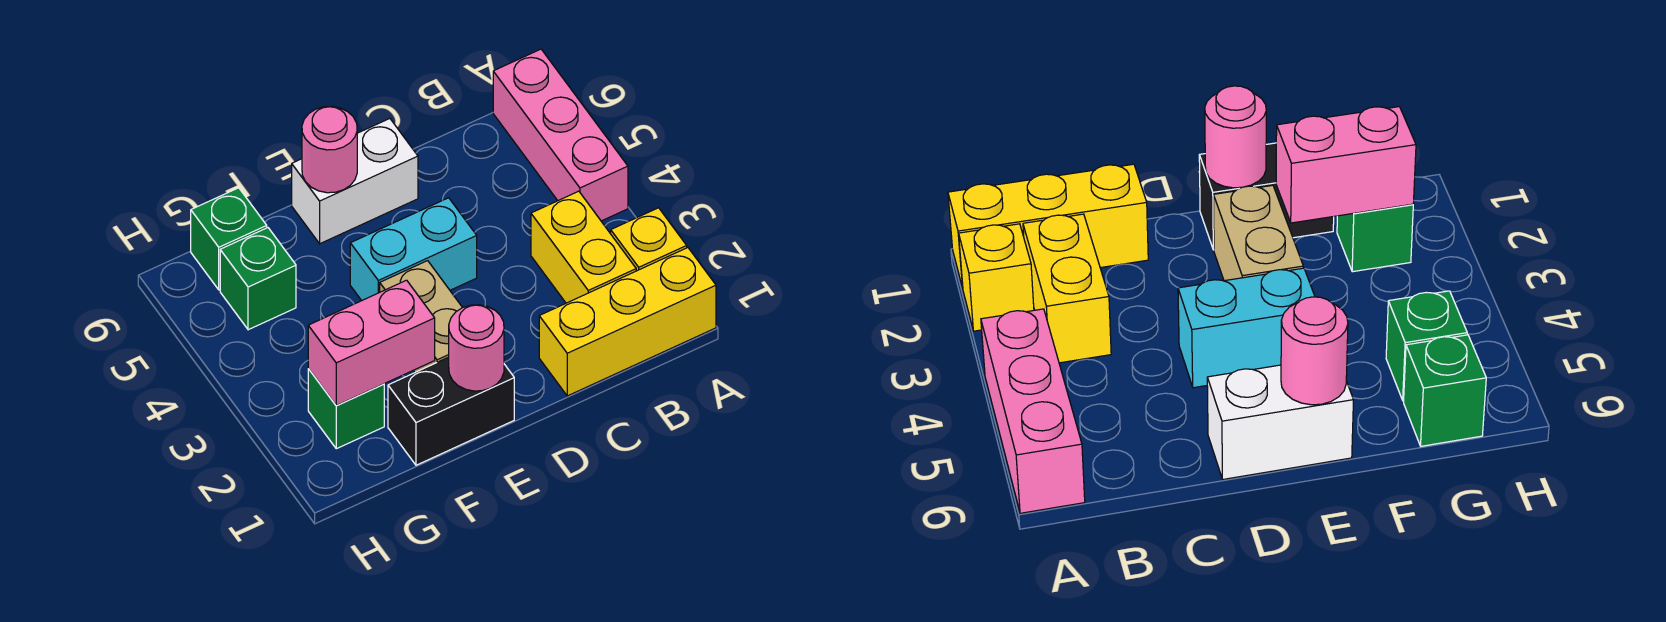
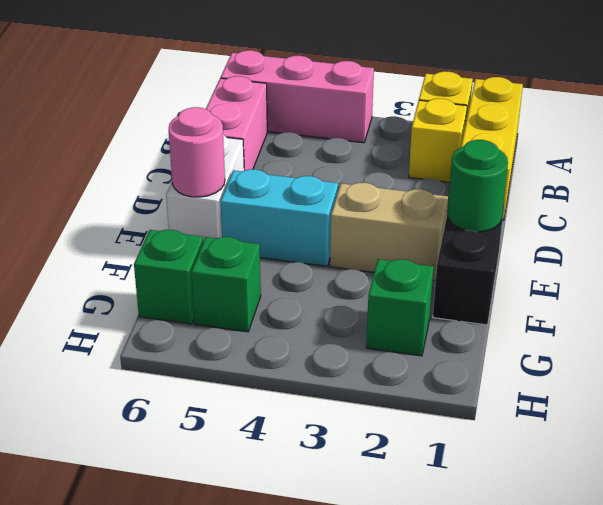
yellow 1x2 brick [531,191,636,303] -> yellow 1x1 brick [409,98,467,182]
cyan 1x2 brick [350,198,477,301] -> cyan 1x2 brick turned to [220,169,338,266]
pink 1x1 round brick [449,305,504,391] -> green 1x1 round brick [448,140,508,232]
pink 1x2 brick [308,280,435,405] -> pink 1x2 brick moved to [206,76,267,171]

